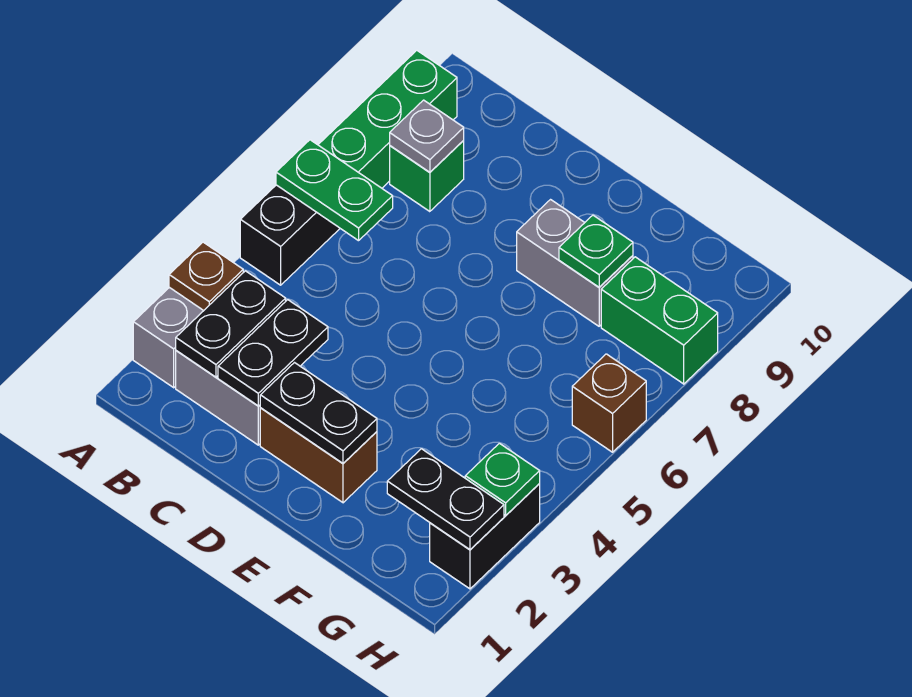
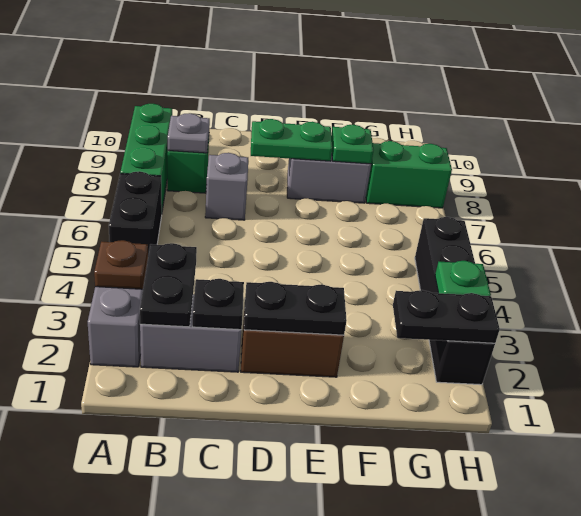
green 1x2 plate [276,140,393,241] -> green 1x2 plate moved to [251,119,332,161]
black 1x2 plate [218,300,328,406] -> black 1x1 plate [192,279,244,330]
none -> grey 1x1 brick [205,153,248,220]
black 1x2 brick [430,484,540,589] -> black 1x4 brick [415,217,495,385]
brown 1x1 brick [572,354,646,452] -> none

